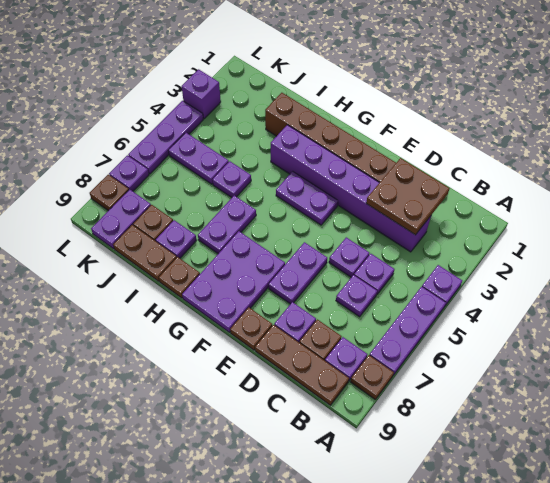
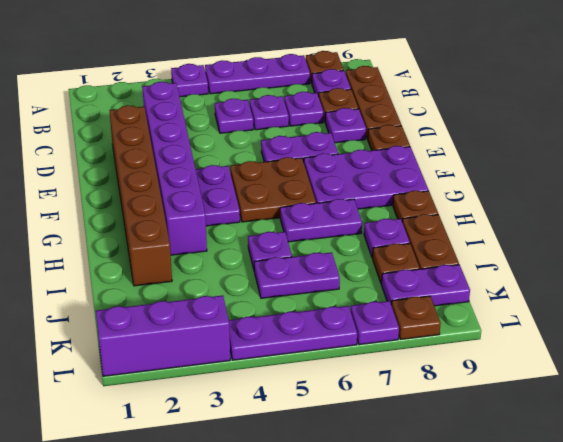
brown 2x2 plate [366,158,450,235] -> brown 2x2 plate moved to [230,157,316,222]
purple 1x1 plate [329,237,369,277] -> purple 1x1 plate moved to [284,92,324,126]
purple 1x2 plate [169,133,229,184] -> purple 1x2 plate turned to [254,252,340,298]
purple 1x1 brick [182,69,221,119] -> purple 1x3 brick [96,295,230,376]

